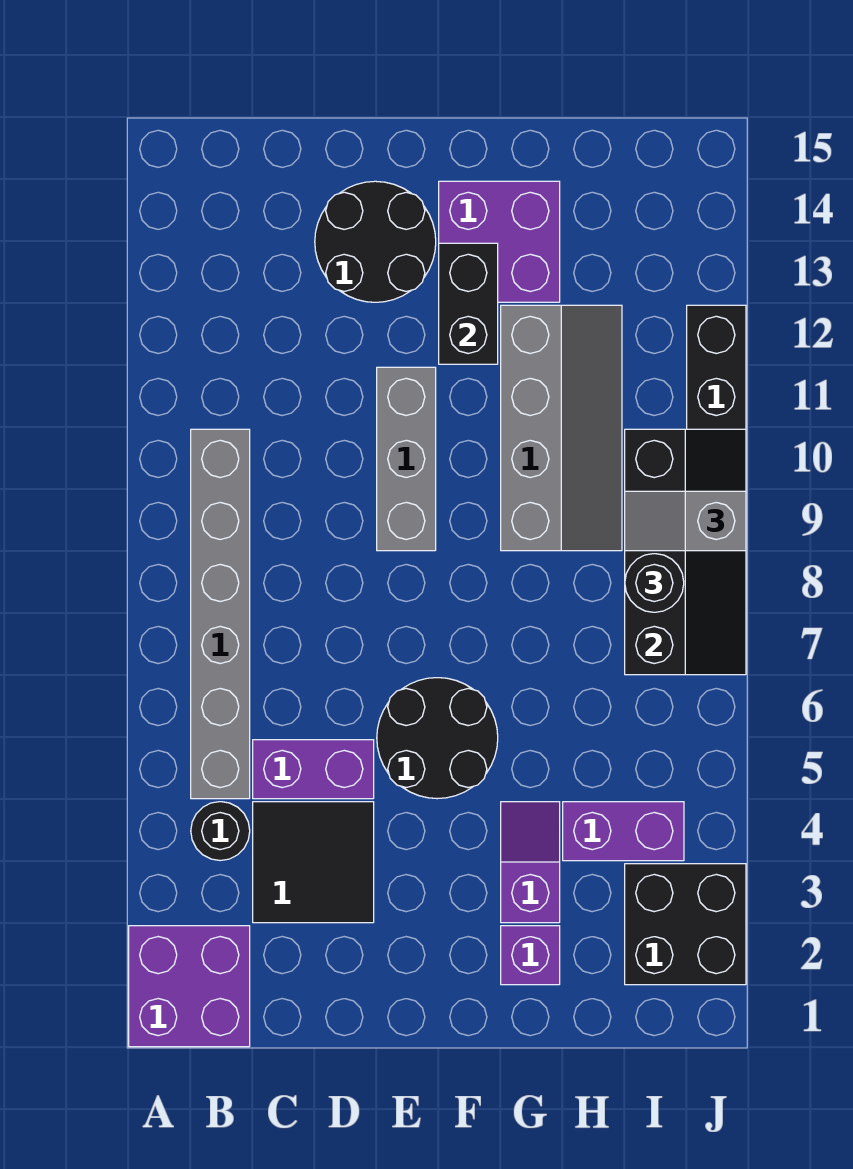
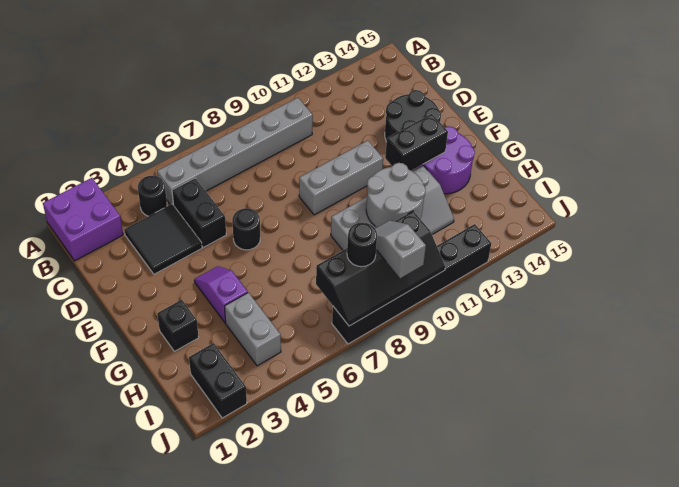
purple 1x2 brick [253,740,374,799] -> black 1x2 brick [172,178,226,247]
black 2x2 round brick [377,678,498,799] -> black 1x1 round brick [232,208,260,250]
purple 2x2 brick [439,181,560,302] -> purple 2x2 round brick [417,126,475,194]
purple 1x1 brick [501,926,560,985] -> black 1x1 brick [157,300,199,351]
purple 1x2 slope [501,802,560,923] -> purple 1x2 slope turned to [194,266,248,323]
none -> grey 2x2 round brick [366,163,426,227]
purple 1x2 brick [563,802,684,861] -> grey 1x2 brick [225,293,281,366]
black 2x2 brick [625,864,746,985] -> black 1x2 brick [189,343,247,418]

